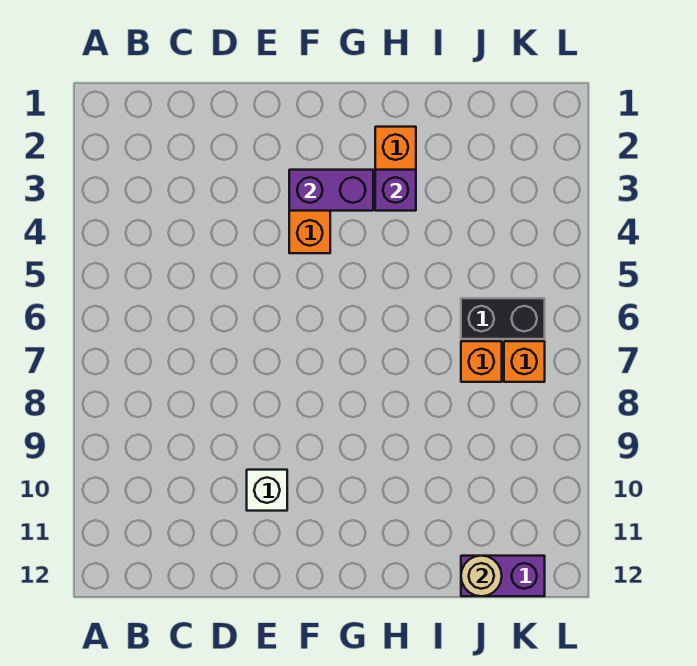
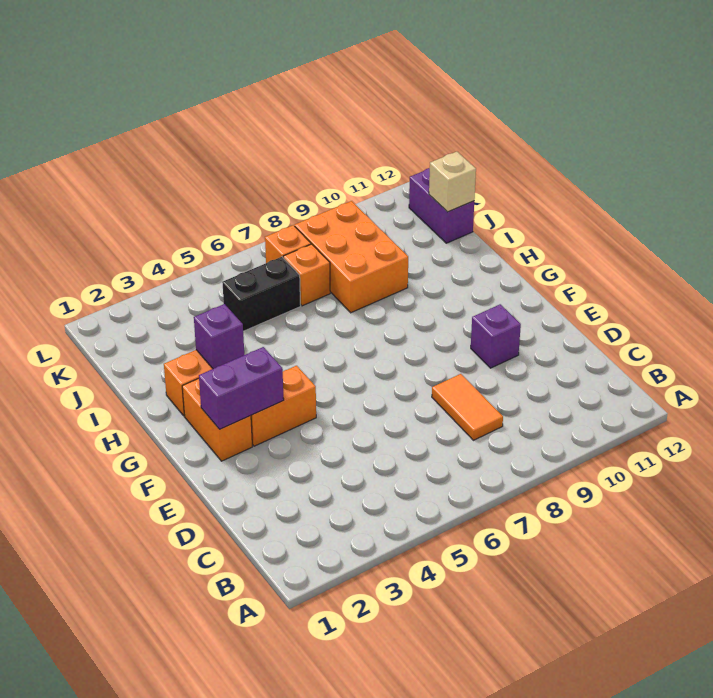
none -> orange 1x2 tile [432,374,503,440]
white 1x1 brick [247,470,287,511] -> purple 1x1 brick [471,304,521,368]
none -> orange 1x2 brick [182,379,252,461]
purple 1x2 brick [289,170,373,211] -> purple 1x2 brick turned to [199,347,284,429]
none -> orange 2x3 brick [295,201,408,313]
black 1x2 brick [461,298,545,339] -> black 1x2 brick turned to [222,257,301,331]
tan 1x1 round brick [461,556,502,596] -> tan 1x1 brick [429,152,476,212]

